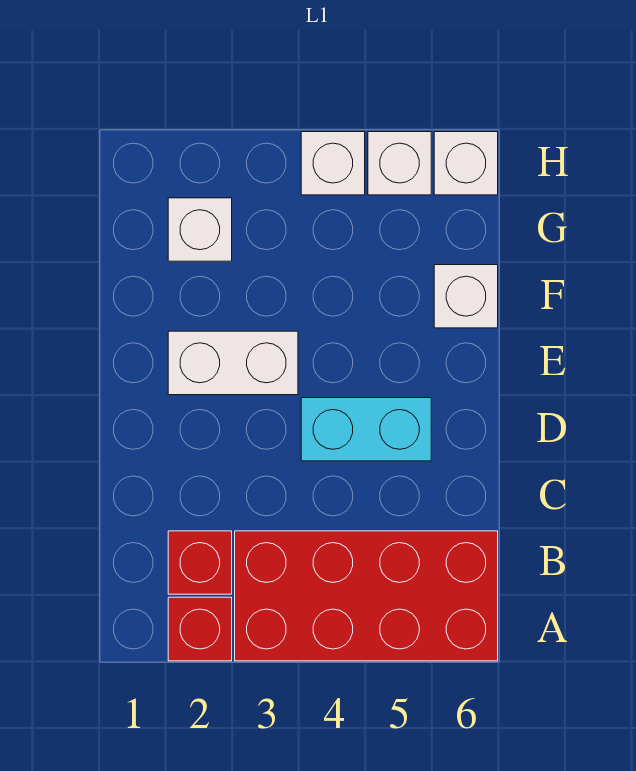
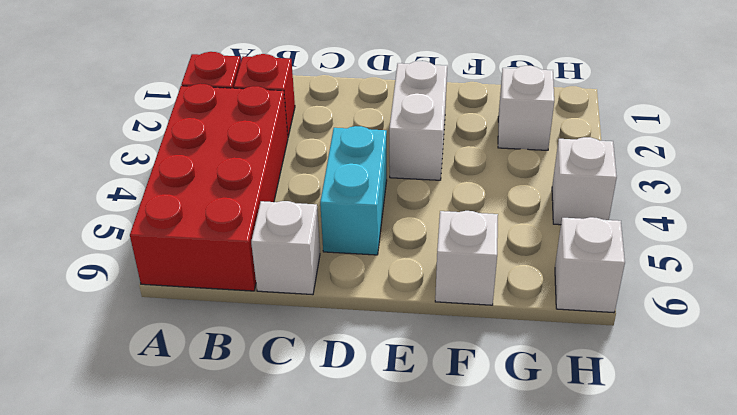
white 1x1 brick [368,132,431,195] -> white 1x1 brick moved to [251,201,320,295]

